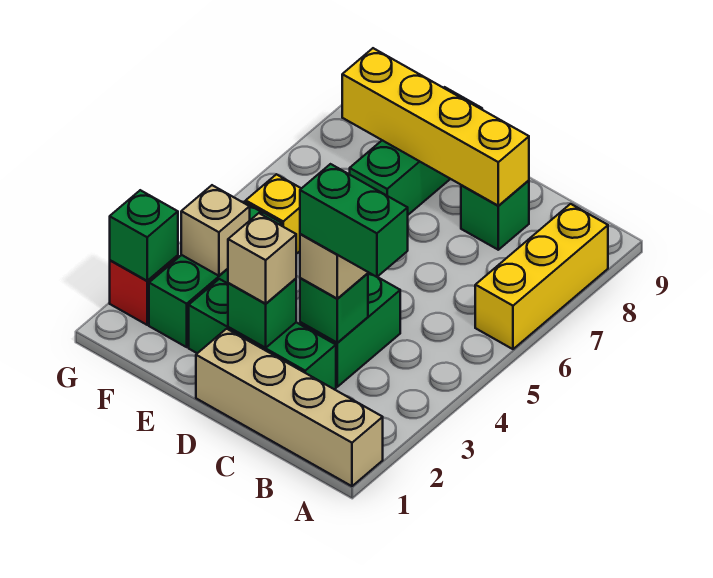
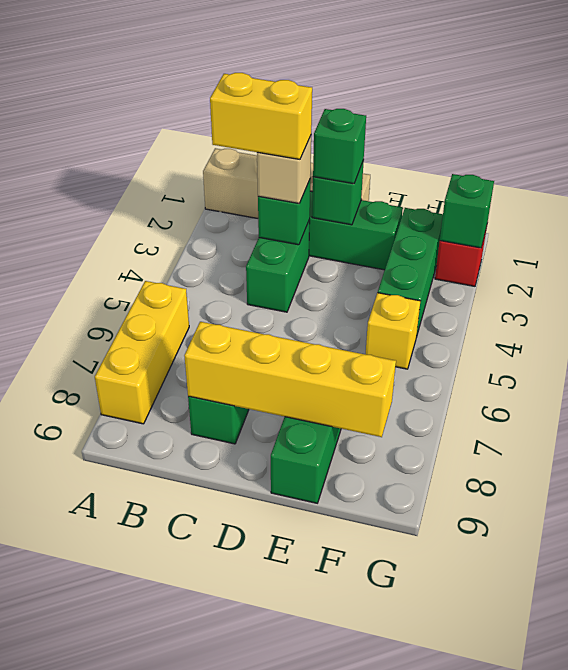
green 1x2 brick [300,164,408,277] -> yellow 1x2 brick [210,73,312,159]
tan 1x1 brick [228,213,296,304] -> green 1x1 brick [313,109,366,184]
tan 1x1 brick [181,185,250,276] -> none

